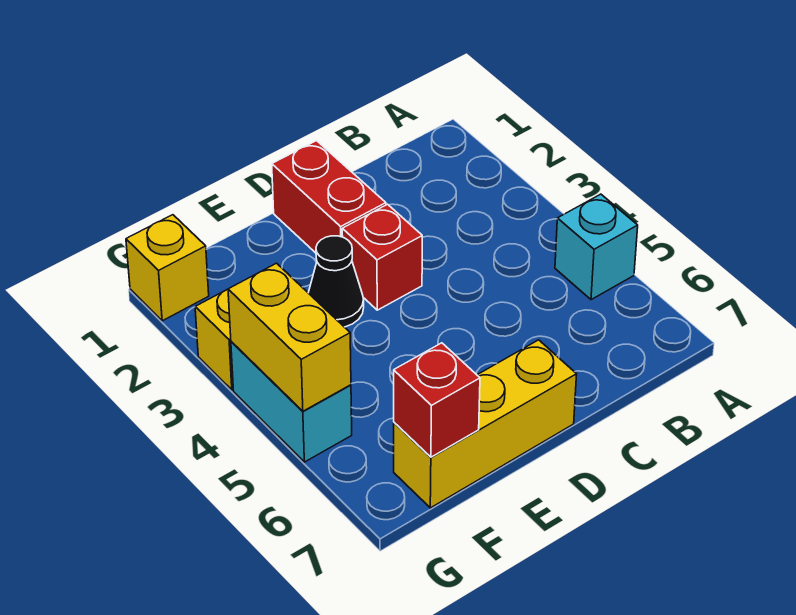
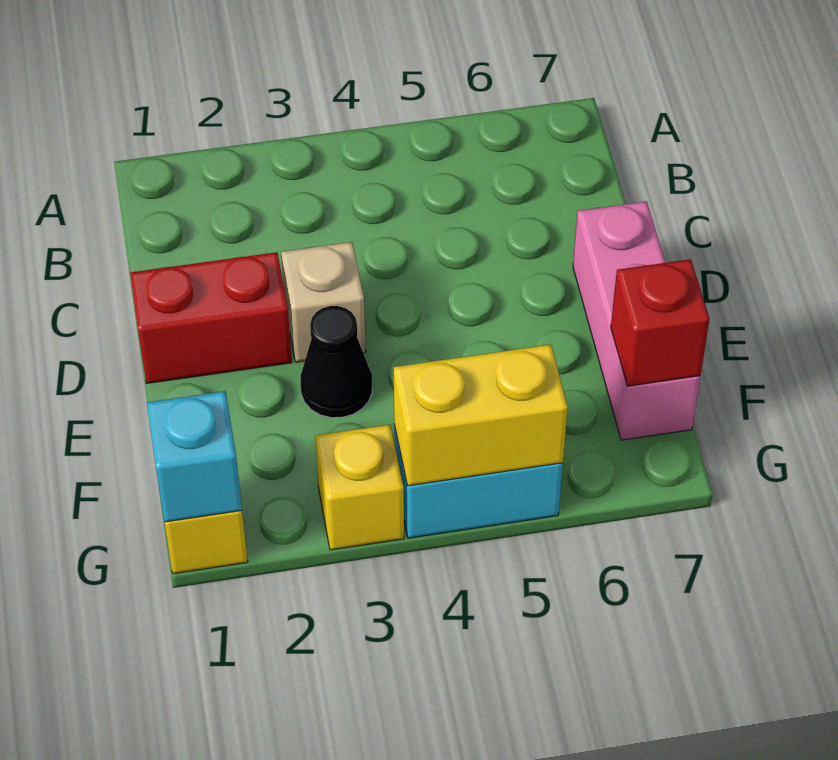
cyan 1x1 brick [555,194,638,300] -> cyan 1x1 brick moved to [147,391,242,522]
red 1x1 brick [342,204,422,310] -> tan 1x1 brick [281,242,366,362]
yellow 1x3 brick [394,340,577,508] -> pink 1x3 brick [573,201,700,440]

